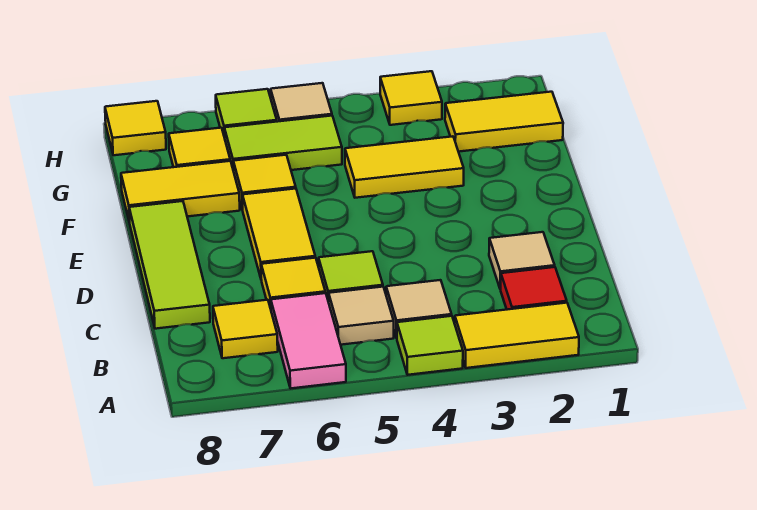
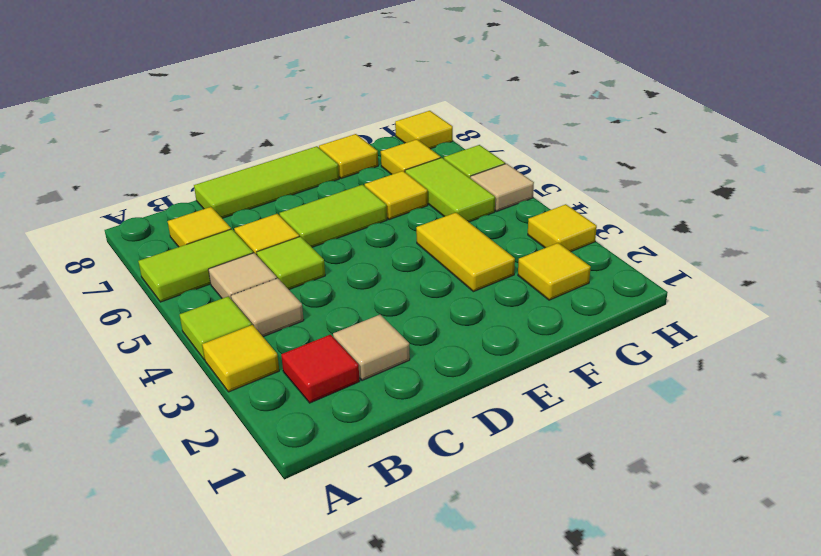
yellow 1x2 tile [455,303,579,368] -> yellow 1x1 tile [202,325,279,392]
pink 1x2 tile [271,293,346,388] -> lime 1x2 tile [138,229,253,302]
yellow 1x2 tile [243,189,315,278] -> lime 1x2 tile [279,185,387,247]
yellow 1x2 tile [121,161,240,223] -> yellow 1x1 tile [319,134,378,179]
yellow 1x2 tile [445,92,563,152] -> yellow 1x1 tile [518,243,591,300]

